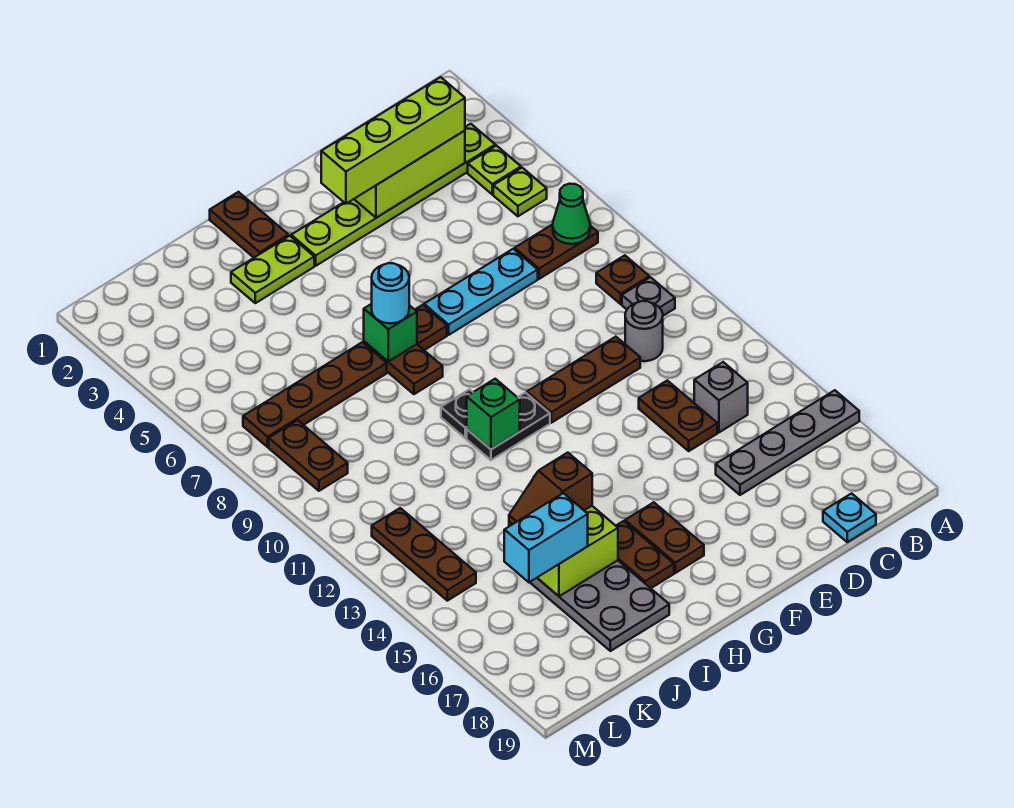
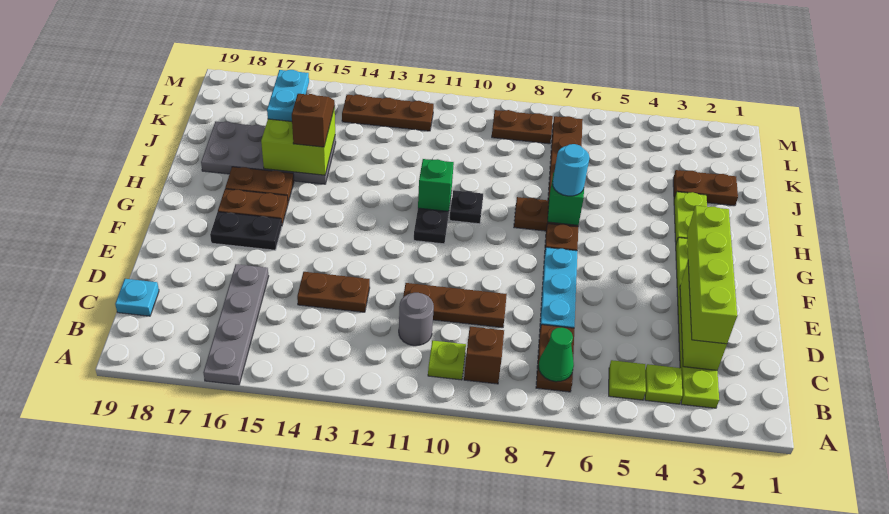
brown 1x1 plate [596,255,649,304] -> brown 1x1 brick [464,327,504,384]
grey 1x1 plate [622,277,675,316] -> lime 1x1 plate [428,340,466,380]
grey 1x1 brick [694,362,748,432] -> none
brown 1x3 plate [527,337,640,423] -> brown 1x3 plate turned to [403,283,507,328]
none -> black 1x2 plate [210,212,282,250]
brown 1x2 plate [210,192,289,257] -> brown 1x2 plate moved to [673,170,738,206]
cyan 1x2 brick [504,493,588,582] -> cyan 1x2 plate [267,70,309,121]

